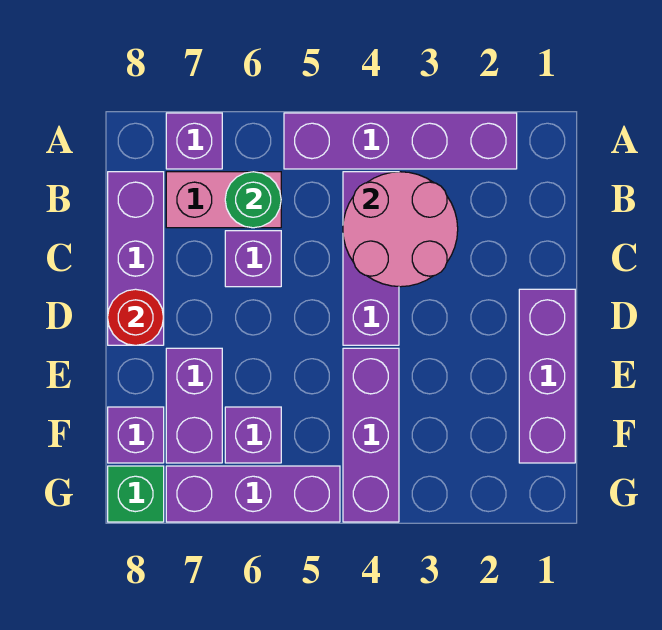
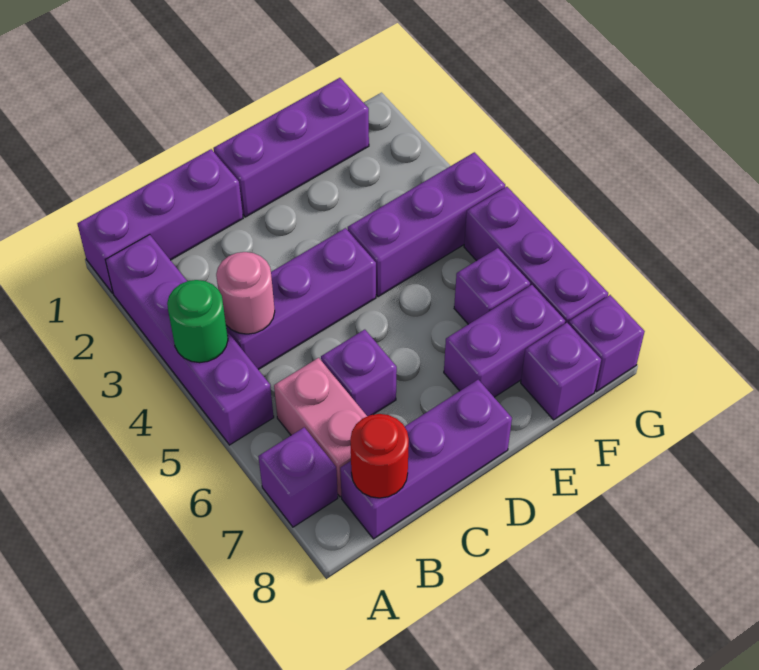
none -> purple 1x3 brick [77,149,243,293]
pink 2x2 round brick [343,172,458,287] -> pink 1x1 round brick [216,252,275,334]
green 1x1 round brick [225,172,281,228] -> green 1x1 round brick moved to [167,280,228,363]
red 1x1 round brick [108,289,164,345] -> red 1x1 round brick moved to [350,414,409,498]
green 1x1 brick [108,466,164,522] -> purple 1x1 brick [569,295,645,392]

